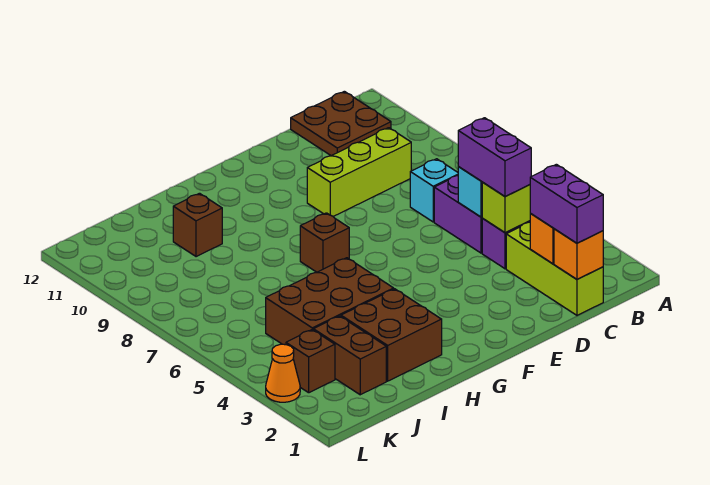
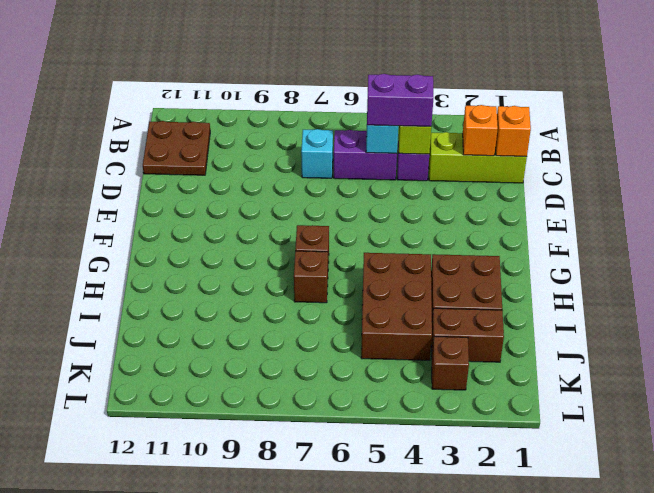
purple 1x2 brick [530,164,603,243] -> none
lime 1x3 brick [307,128,411,216] -> none
brown 1x1 brick [173,193,222,257] -> brown 1x1 brick moved to [294,251,328,303]
orange 1x1 cone [266,344,300,402] -> none

